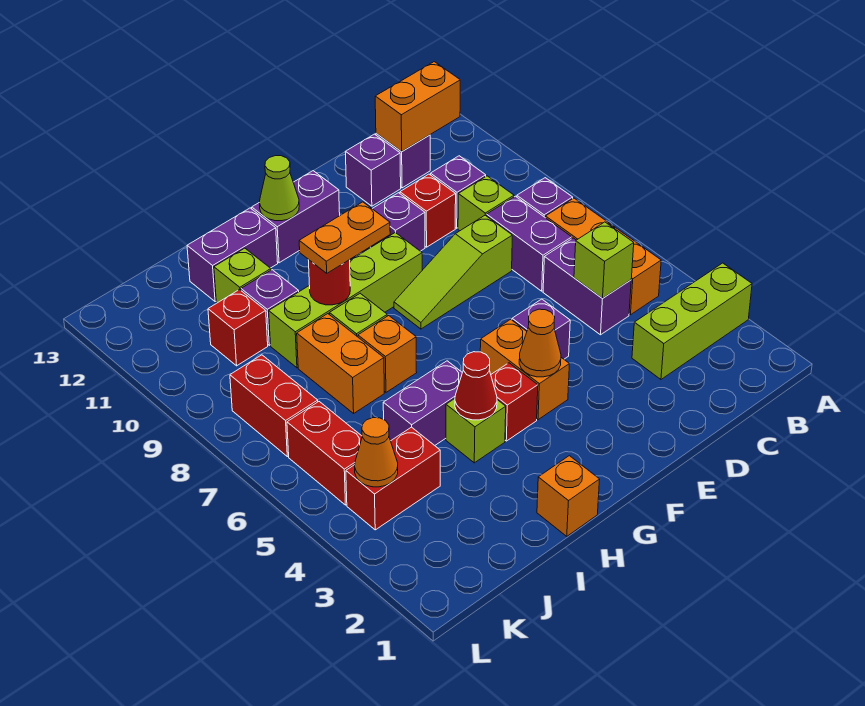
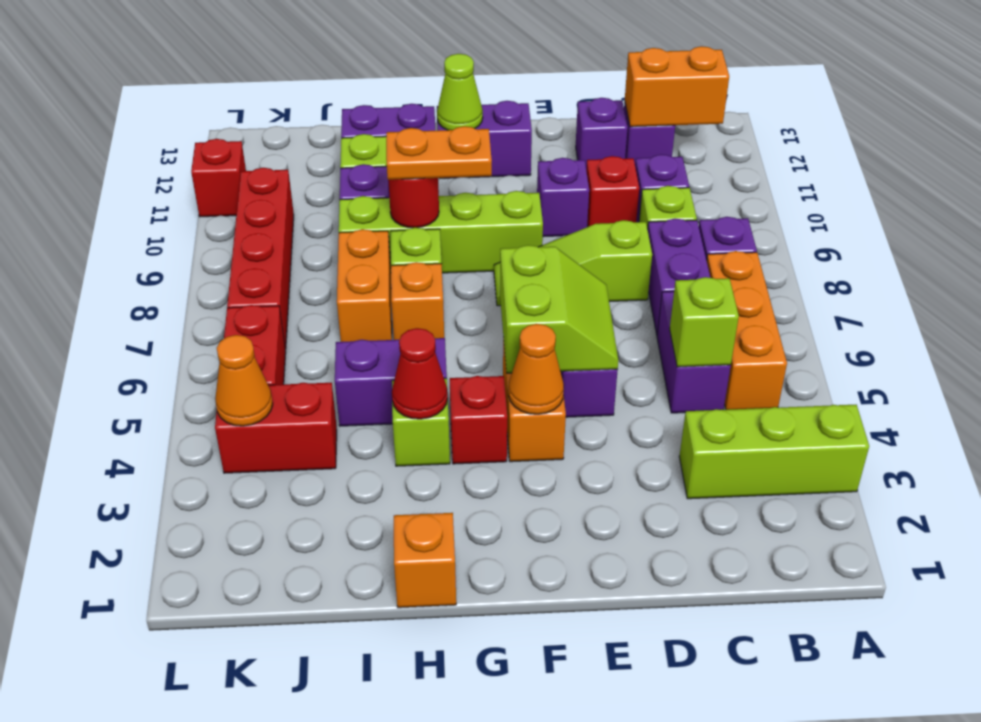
none -> lime 2x2 slope [500,245,618,373]
red 1x1 brick [208,290,268,366] -> red 1x1 brick moved to [191,139,246,217]
red 1x2 brick [230,355,318,457] -> red 1x4 brick [227,168,294,349]

